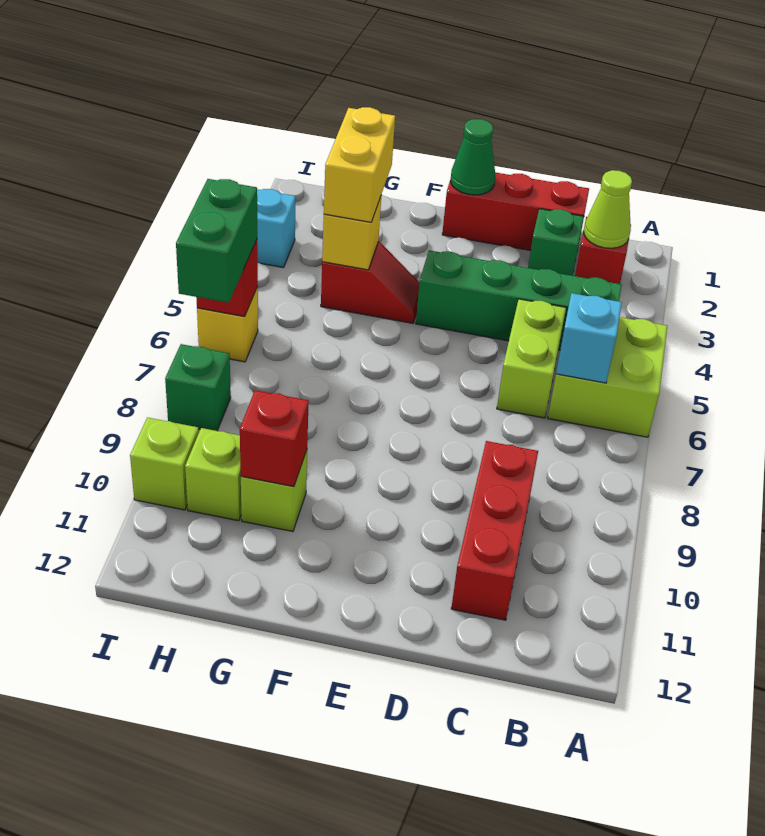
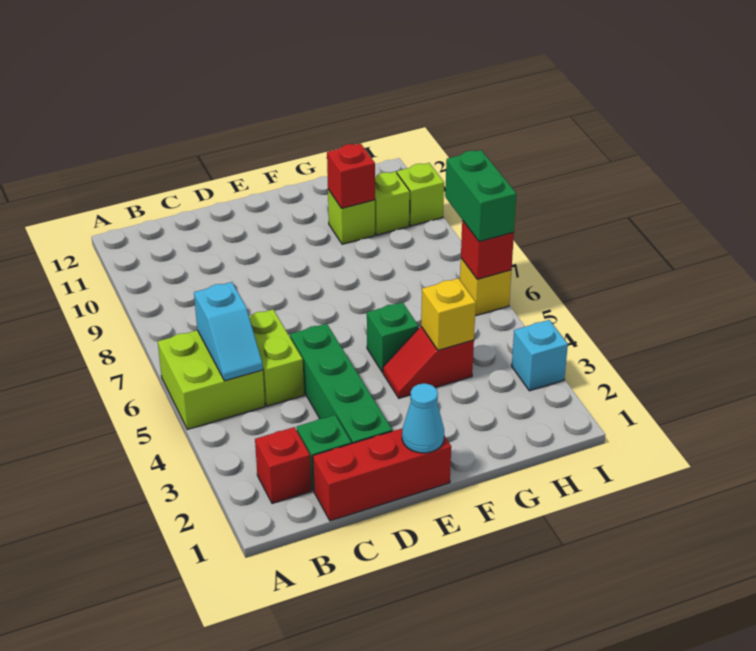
lime 1x1 cone [584,170,632,248] -> none
green 1x4 brick [416,250,622,350] -> green 1x4 brick turned to [290,324,392,443]
red 1x3 brick [451,441,538,620] -> none
green 1x1 cone [451,119,495,195] -> cyan 1x1 cone [402,383,444,453]
yellow 1x2 brick [324,107,395,222] -> none
green 1x1 brick [165,344,231,431] -> green 1x1 brick moved to [367,302,419,372]

